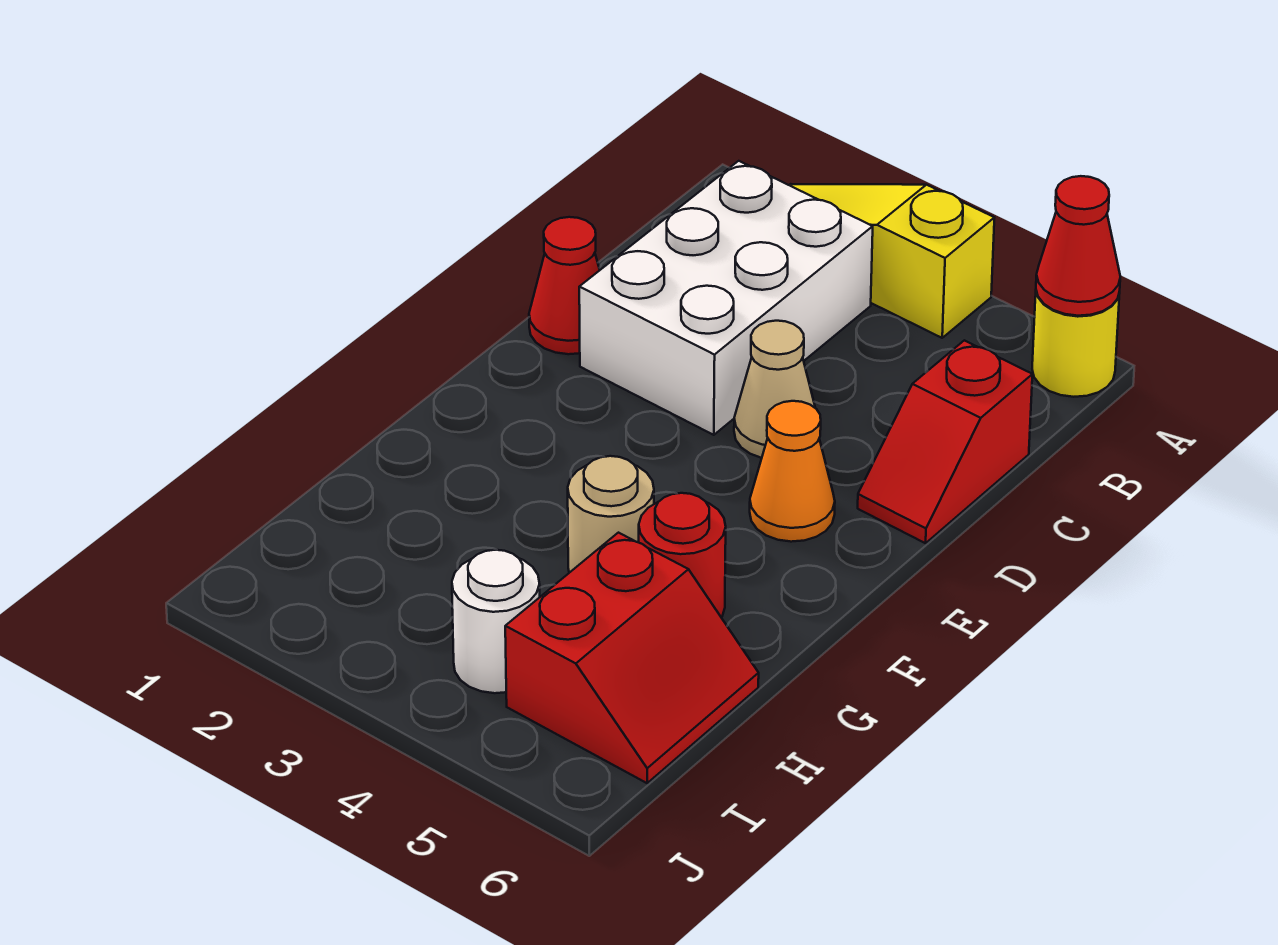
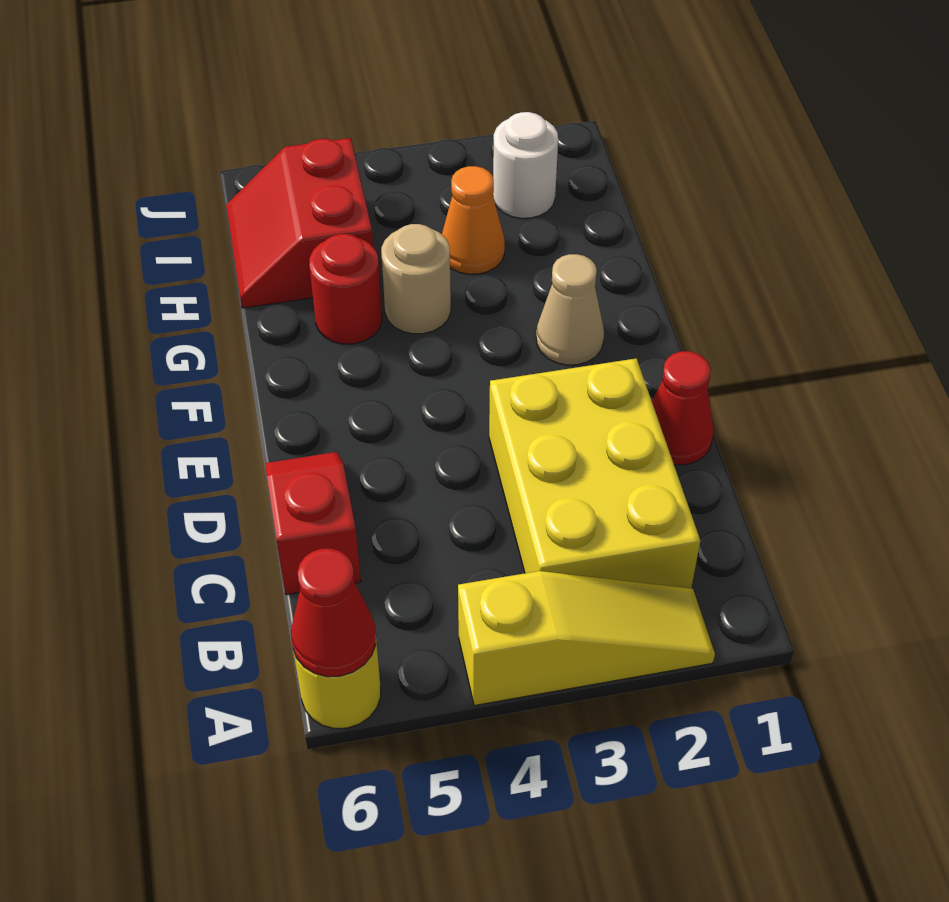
white 2x3 brick [579,161,873,435] -> yellow 2x3 brick [489,358,700,588]
tan 1x1 cone [734,321,815,458] -> tan 1x1 cone moved to [536,254,604,365]
orange 1x1 cone [750,401,835,542] -> orange 1x1 cone moved to [442,166,505,274]
white 1x1 round brick [452,550,540,693] -> white 1x1 round brick moved to [493,112,558,218]

